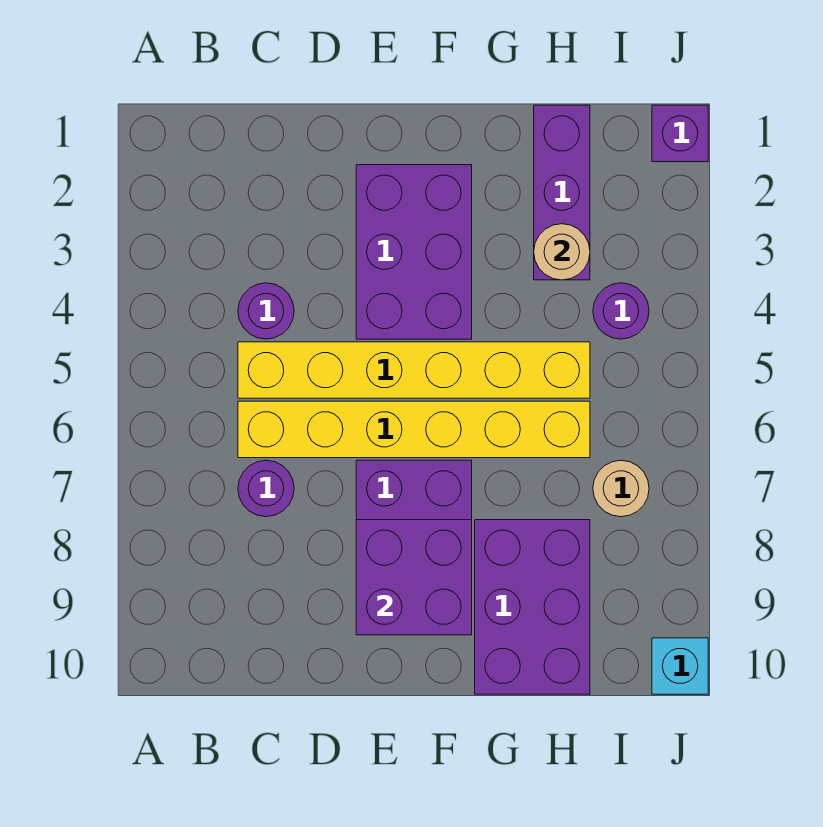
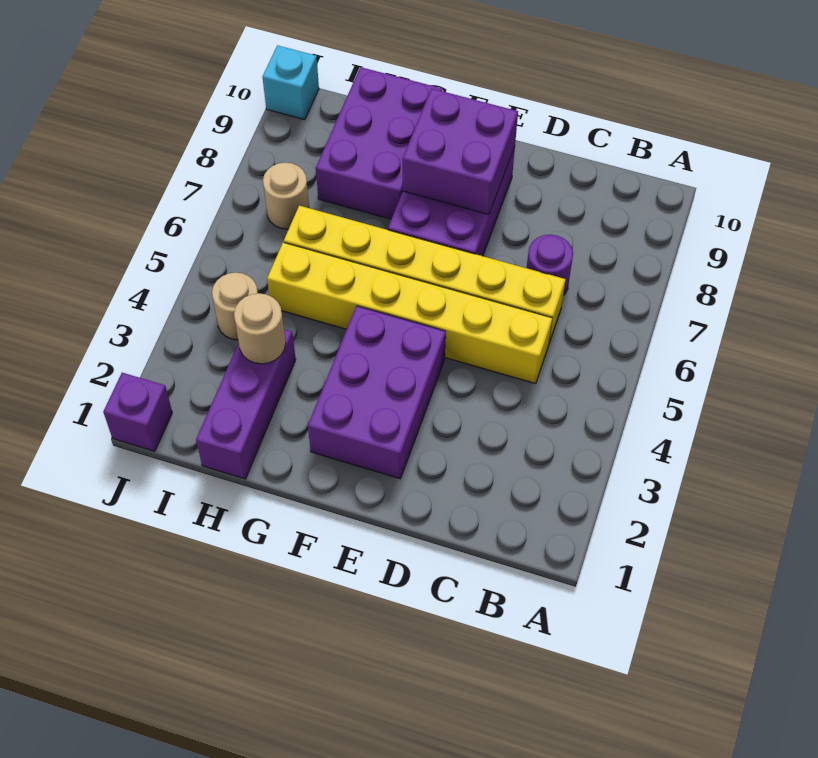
purple 1x1 round brick [238,283,294,339] -> none
purple 1x1 round brick [593,283,649,339] -> tan 1x1 round brick [212,273,258,340]

